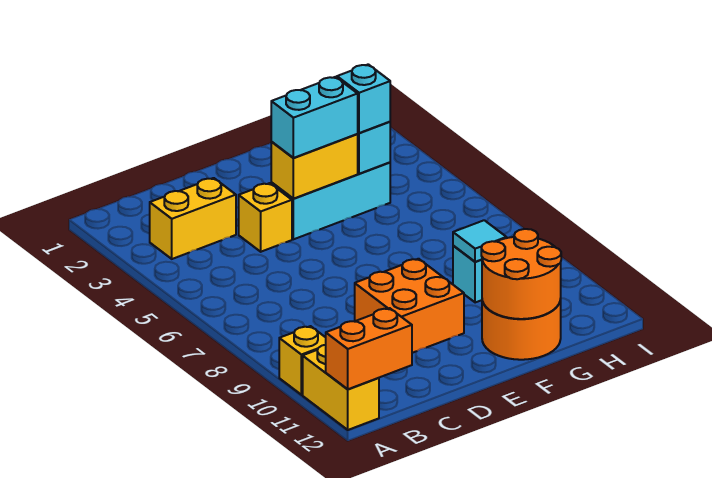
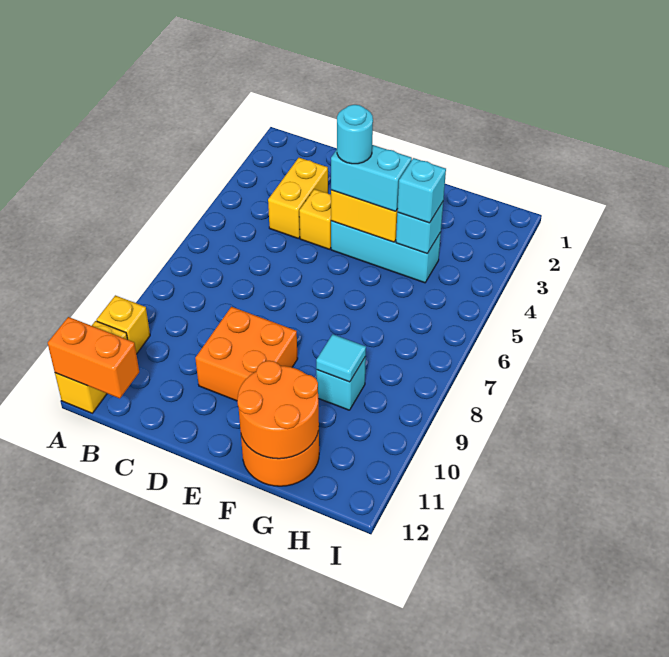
yellow 1x2 brick [150,178,236,259] -> yellow 1x2 brick turned to [268,158,328,239]
none -> cyan 1x1 round brick [337,105,373,164]

